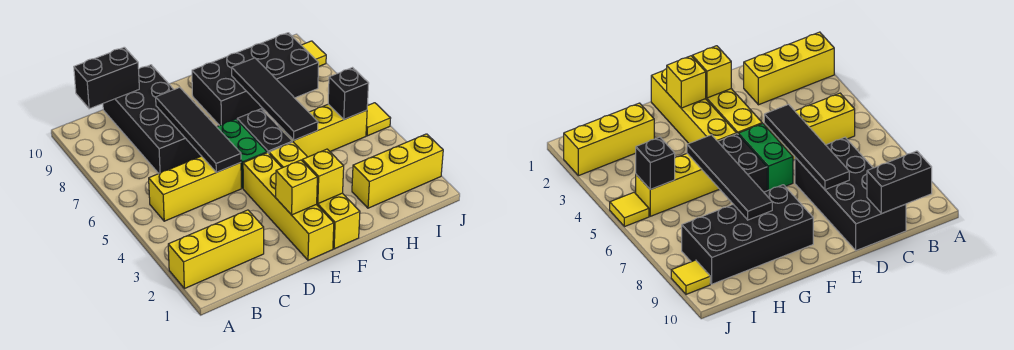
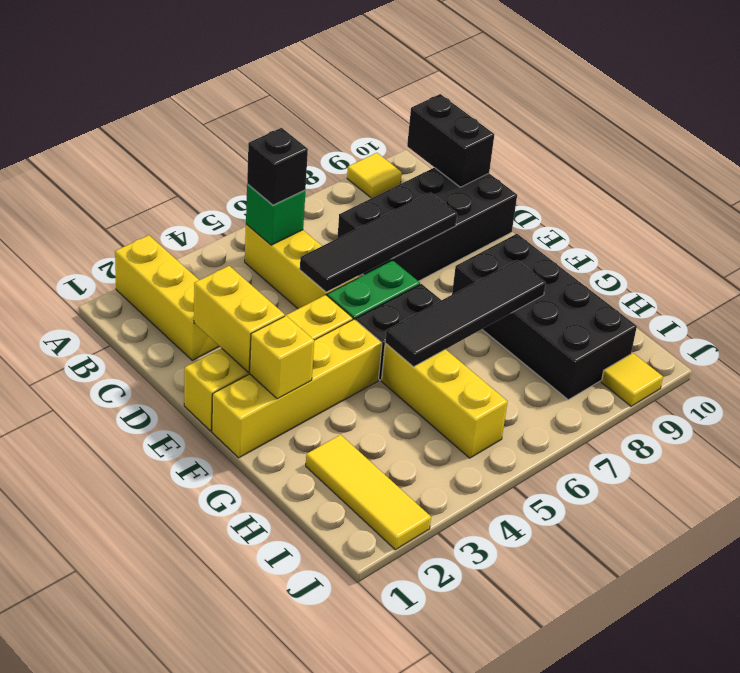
none -> green 1x1 brick [246,184,306,245]
yellow 1x1 brick [276,160,317,215] -> yellow 1x2 brick [194,266,285,372]
yellow 1x3 brick [352,134,443,208] -> yellow 1x3 tile [306,435,431,550]
black 1x1 brick [328,68,369,119] -> black 1x1 brick moved to [247,128,308,205]
yellow 1x1 tile [366,103,391,136] -> yellow 1x1 tile moved to [347,153,402,198]

